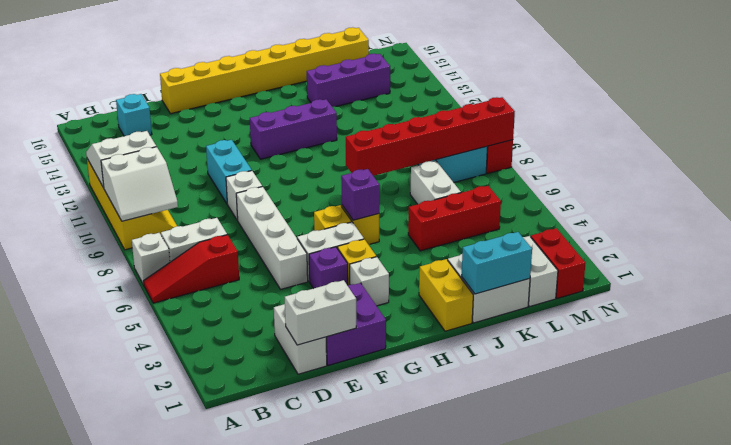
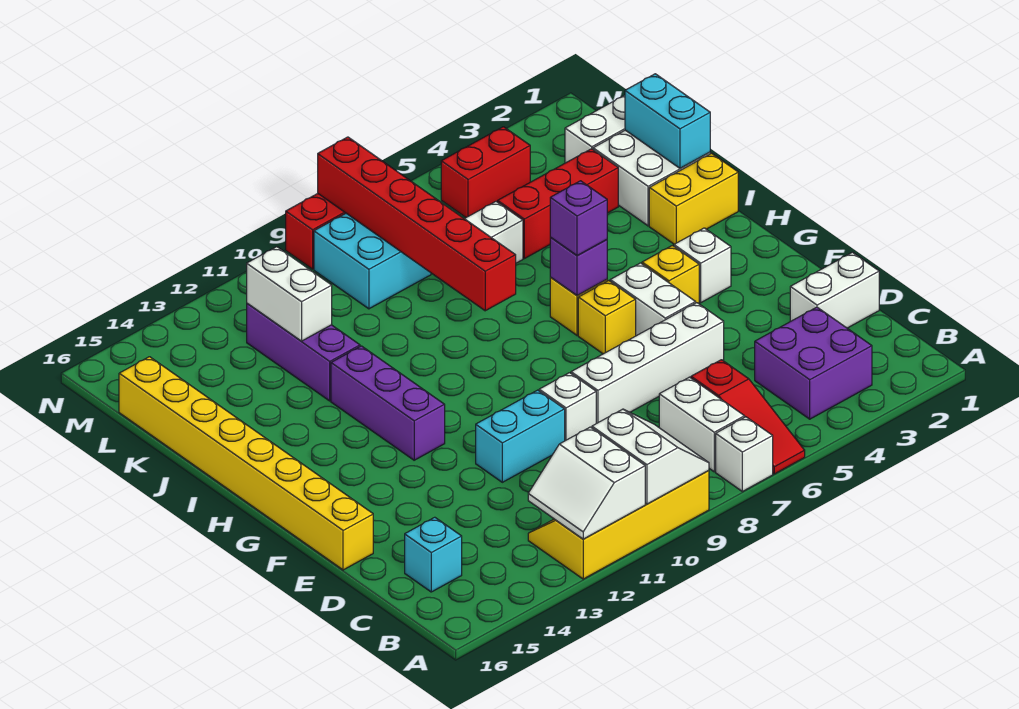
white 1x2 brick [285,280,356,345] -> white 1x2 brick moved to [247,247,332,341]
purple 2x2 brick [326,283,386,366] -> purple 2x2 brick moved to [755,307,872,419]
purple 1x1 brick [309,247,348,288] -> purple 1x1 brick moved to [550,181,607,256]
red 1x3 brick [408,186,501,251] -> red 1x3 brick turned to [498,149,618,259]
purple 1x3 brick [307,54,390,107] -> purple 1x3 brick moved to [247,303,360,401]
red 1x2 brick [531,228,586,299] -> red 1x2 brick moved to [441,127,530,217]

